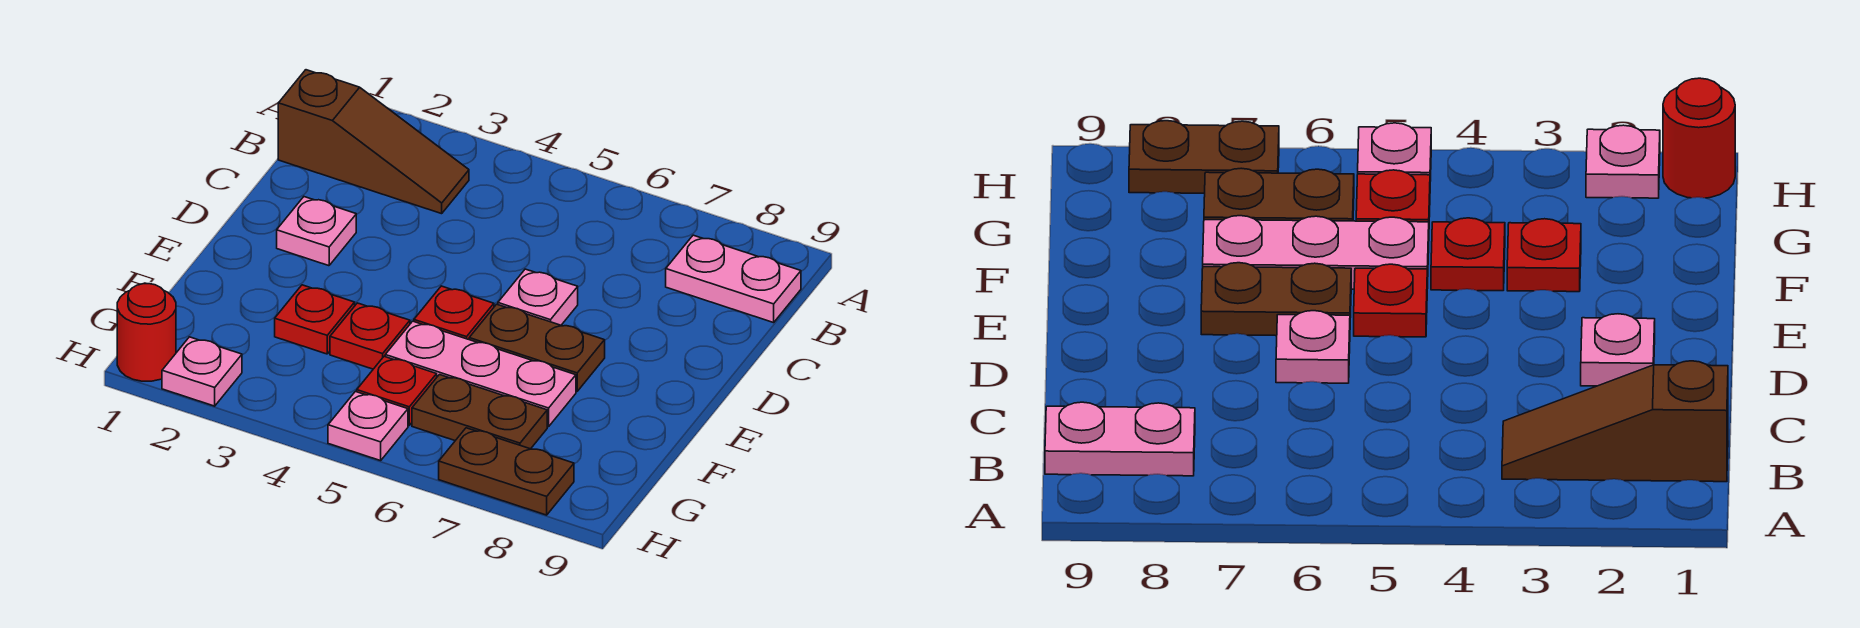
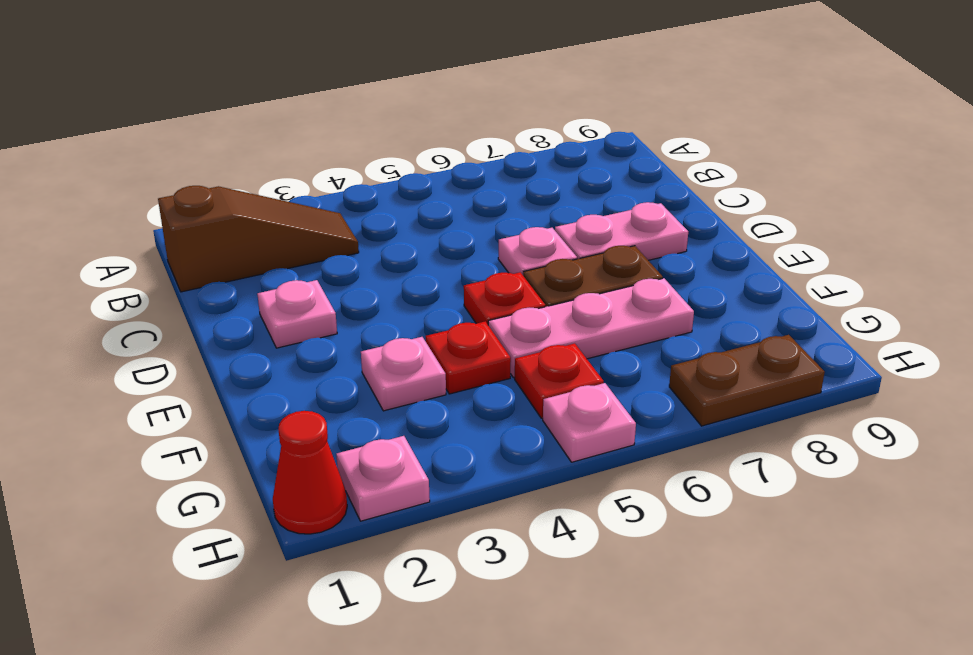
pink 1x2 plate [666,235,801,323] -> pink 1x2 plate moved to [555,202,688,260]
red 1x1 plate [275,285,355,354] -> pink 1x1 plate [361,337,446,411]
brown 1x2 plate [412,375,547,449] -> none
red 1x1 round brick [117,284,176,381] -> red 1x1 cone [273,411,347,534]

